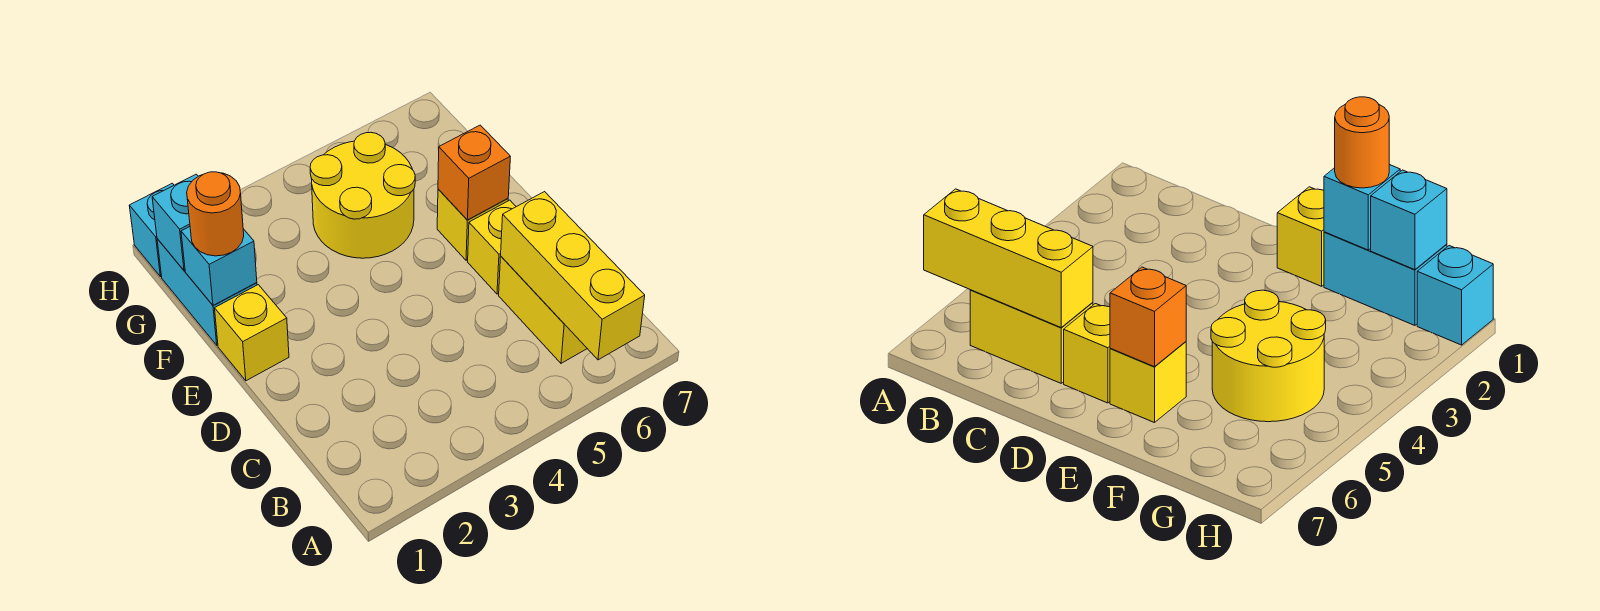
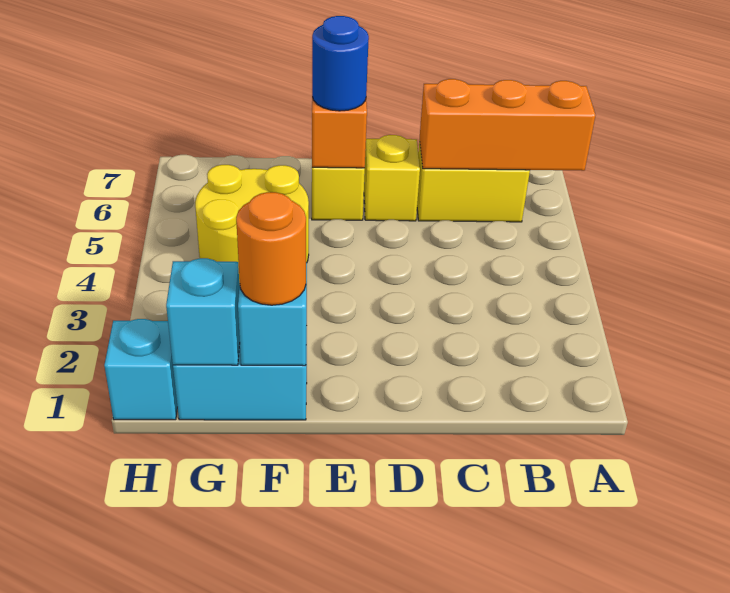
yellow 1x3 brick [501,192,645,360] -> orange 1x3 brick [420,79,596,171]
yellow 1x1 brick [215,285,289,381] -> none
none -> blue 1x1 round brick [312,16,369,111]

